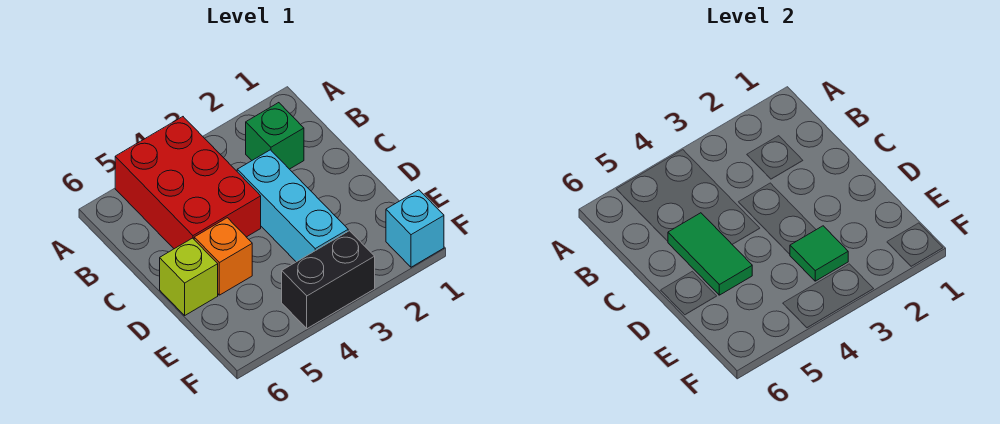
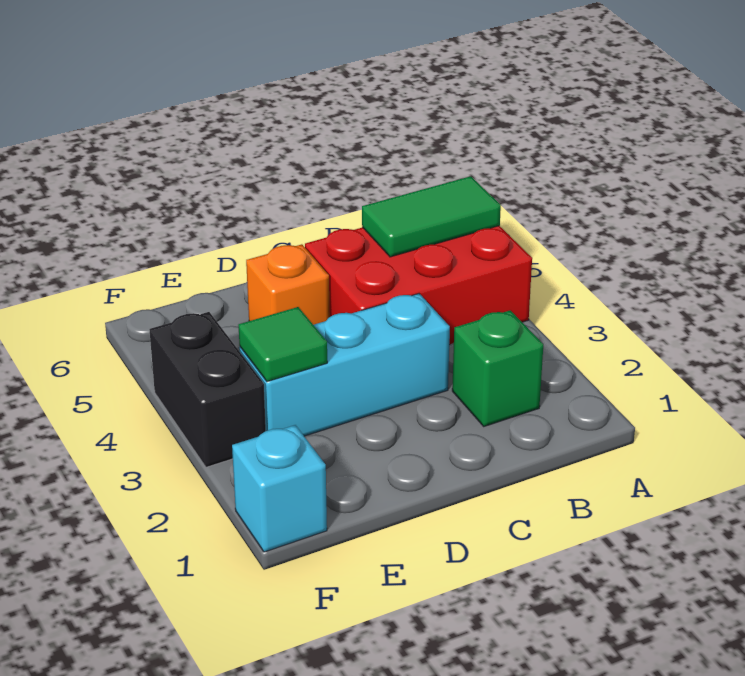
green 1x2 tile [668,213,752,295] -> green 1x2 tile moved to [362,176,501,257]
lime 1x1 brick [160,238,218,315] -> none

